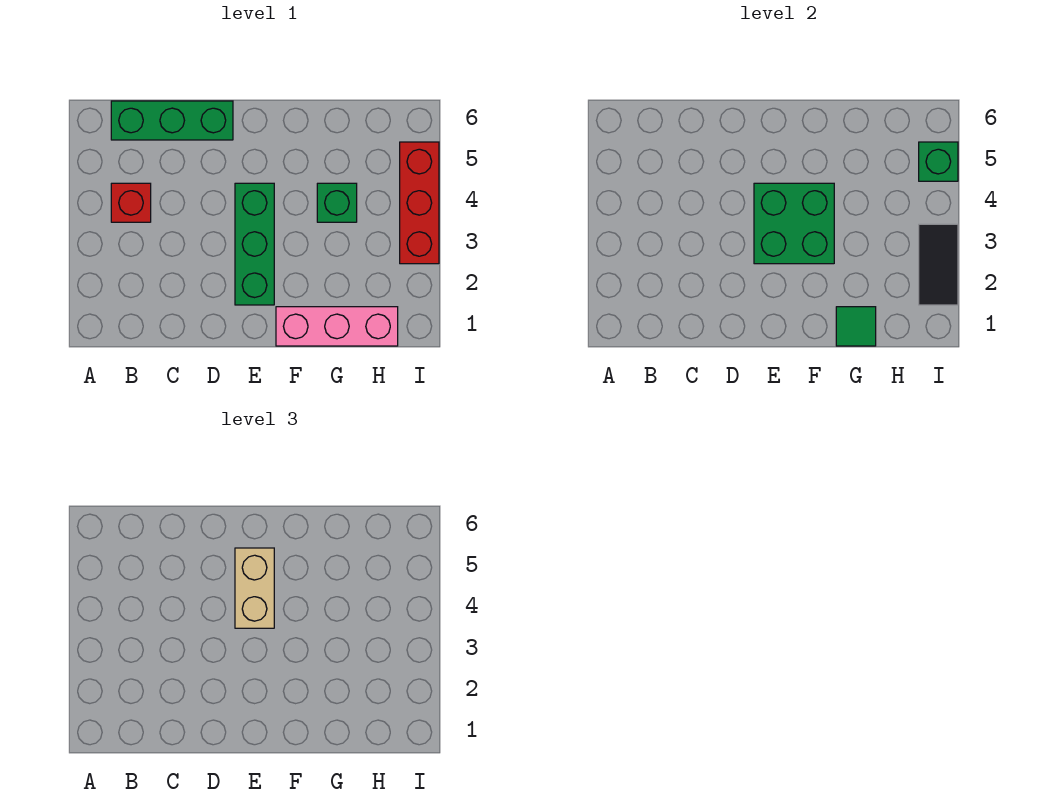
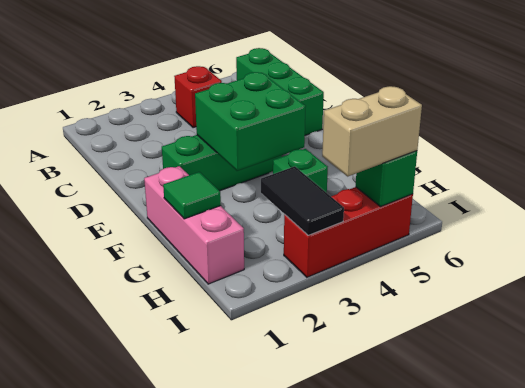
tan 1x2 brick [235,548,274,628] -> tan 1x2 brick moved to [322,86,422,176]
black 1x2 tile [919,224,958,305] -> black 1x2 tile turned to [261,166,344,235]

